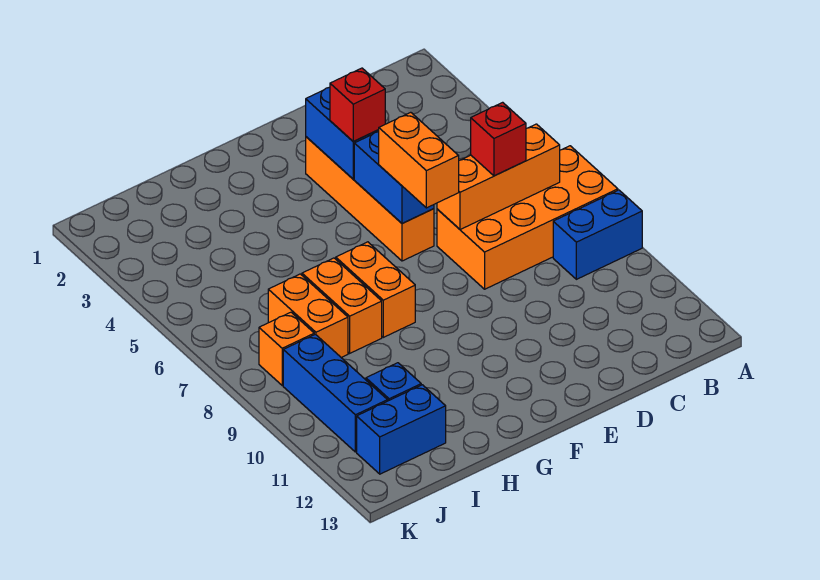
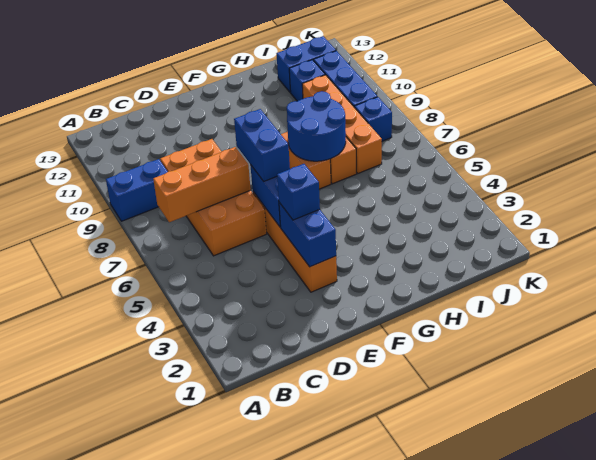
orange 2x4 brick [437,146,618,289] -> orange 2x4 brick turned to [160,139,266,256]
red 1x1 brick [471,102,526,176] -> none
red 1x1 brick [330,68,385,141] -> blue 1x1 brick [277,164,320,220]
orange 1x2 brick [379,112,459,208] -> blue 1x2 brick [234,109,290,181]
none -> blue 2x2 round brick [287,91,346,161]
orange 1x2 brick [268,274,348,358] -> orange 1x4 brick [302,75,382,173]
orange 1x1 brick [259,312,314,385] -> blue 1x1 brick [355,97,392,141]

